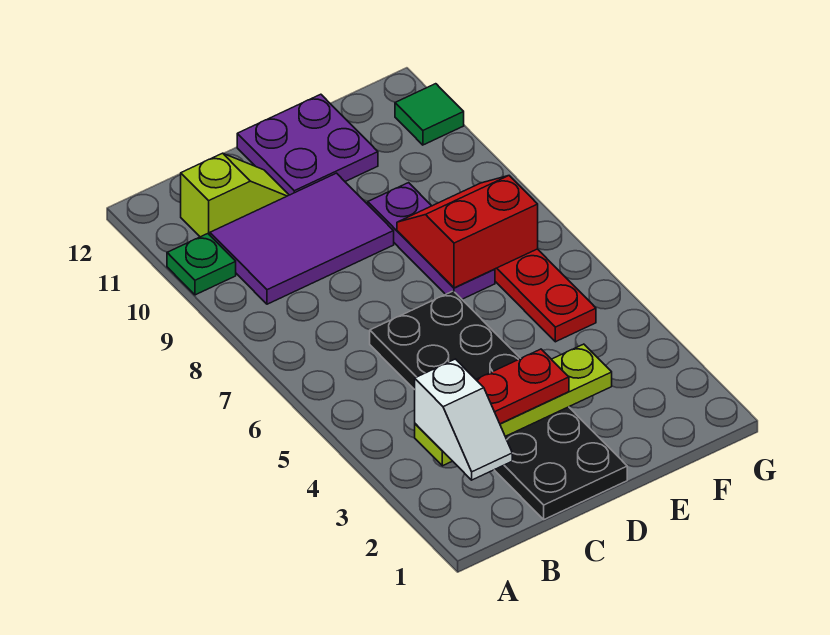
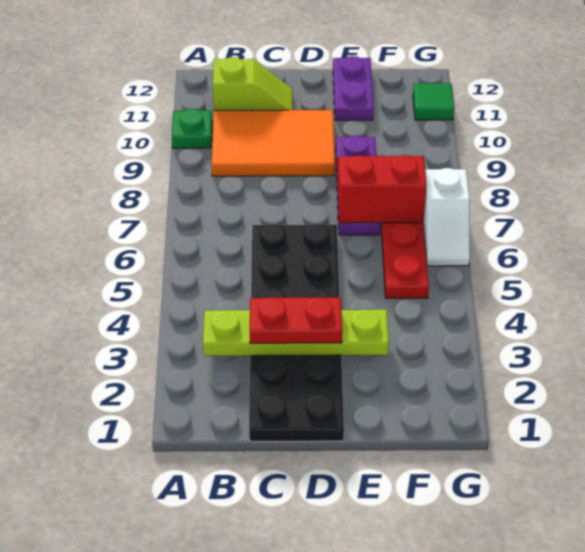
white 1x2 slope [415,359,512,480] -> white 1x2 slope moved to [424,168,470,266]
purple 2x3 tile [210,173,394,304] -> orange 2x3 tile [212,110,335,176]
purple 2x2 plate [237,94,378,195] -> purple 1x2 plate [333,56,373,120]

